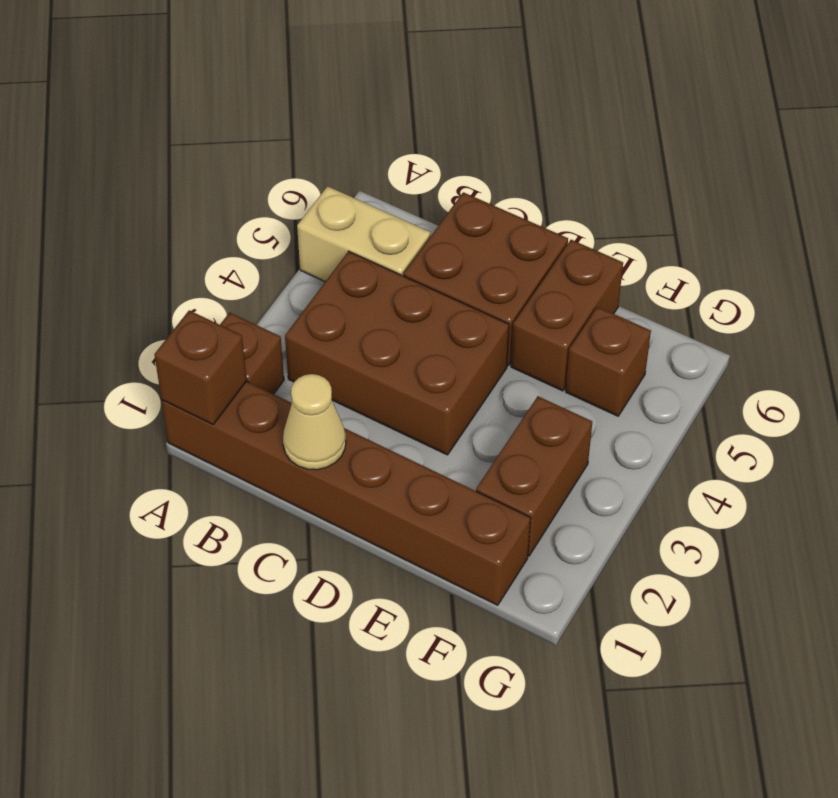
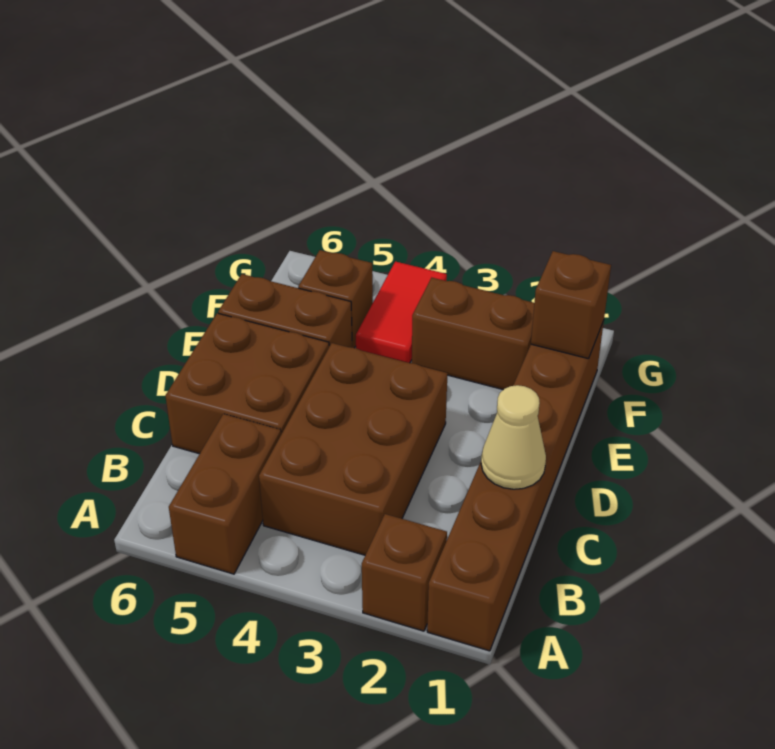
brown 1x1 brick [154,310,247,425] -> brown 1x1 brick moved to [531,251,611,359]
tan 1x2 brick [297,186,430,282] -> brown 1x2 brick [169,414,281,574]
none -> red 1x2 tile [356,261,447,363]

